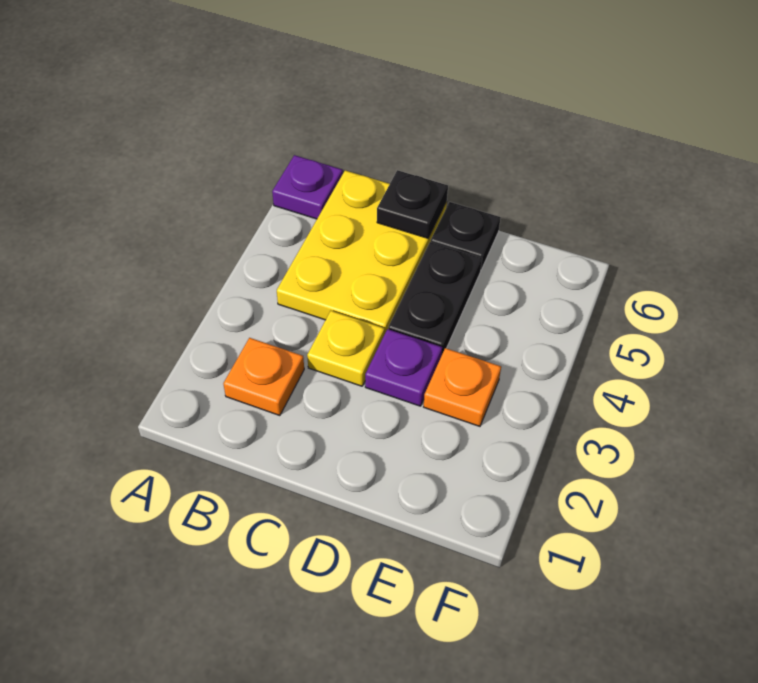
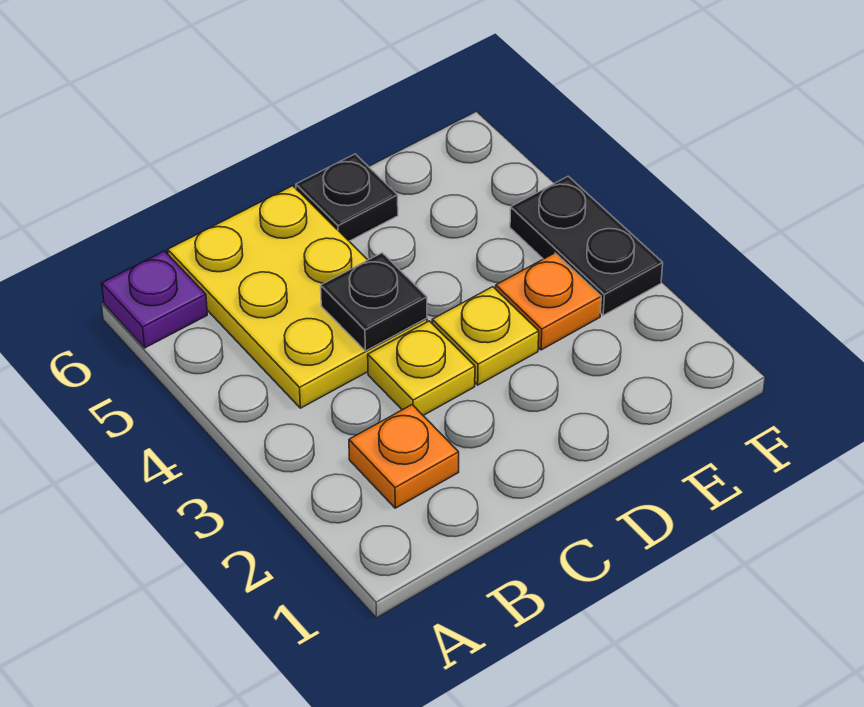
black 1x1 plate [377,170,448,238] -> black 1x1 plate moved to [321,253,427,351]
purple 1x1 plate [365,329,442,406] -> yellow 1x1 plate [432,287,539,385]
black 1x2 plate [388,242,482,354] -> black 1x2 plate moved to [510,176,663,315]

